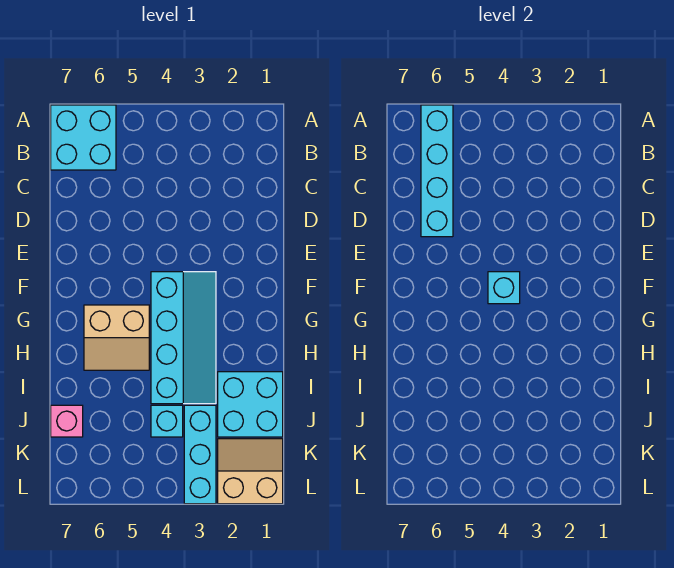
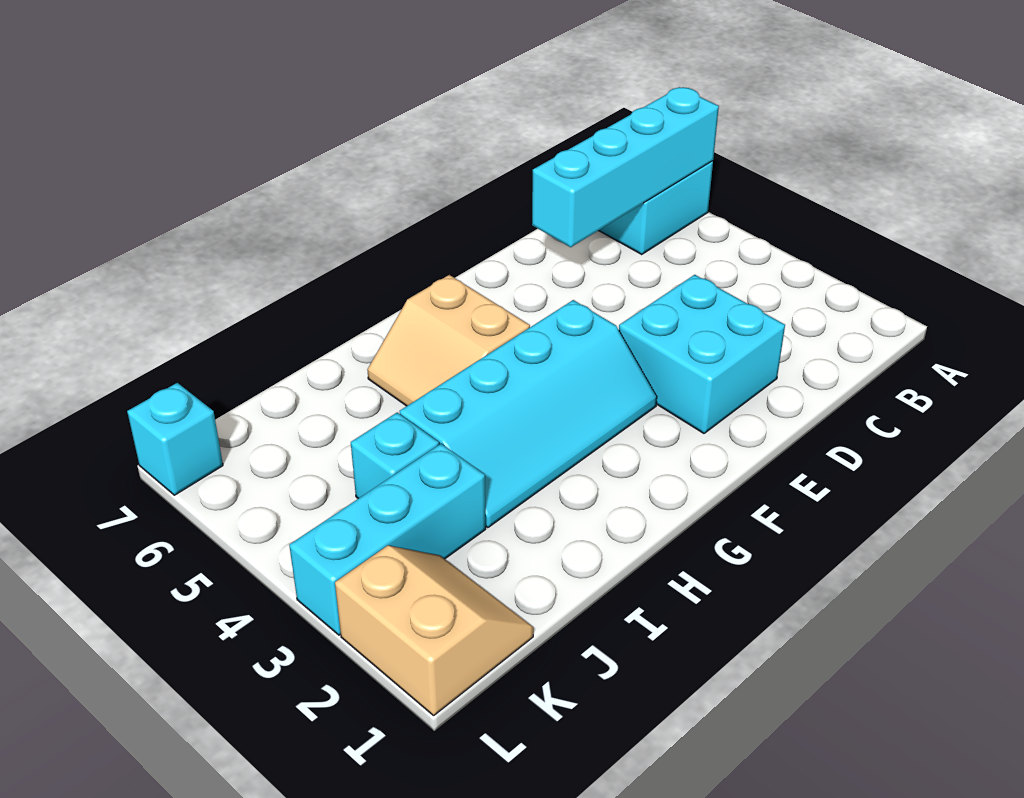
cyan 1x1 brick [488,272,520,304] -> cyan 1x1 brick moved to [127,383,223,495]
cyan 2x2 brick [218,372,283,437] -> cyan 2x2 brick moved to [619,275,785,433]
pink 1x1 brick [51,405,83,437] -> none

